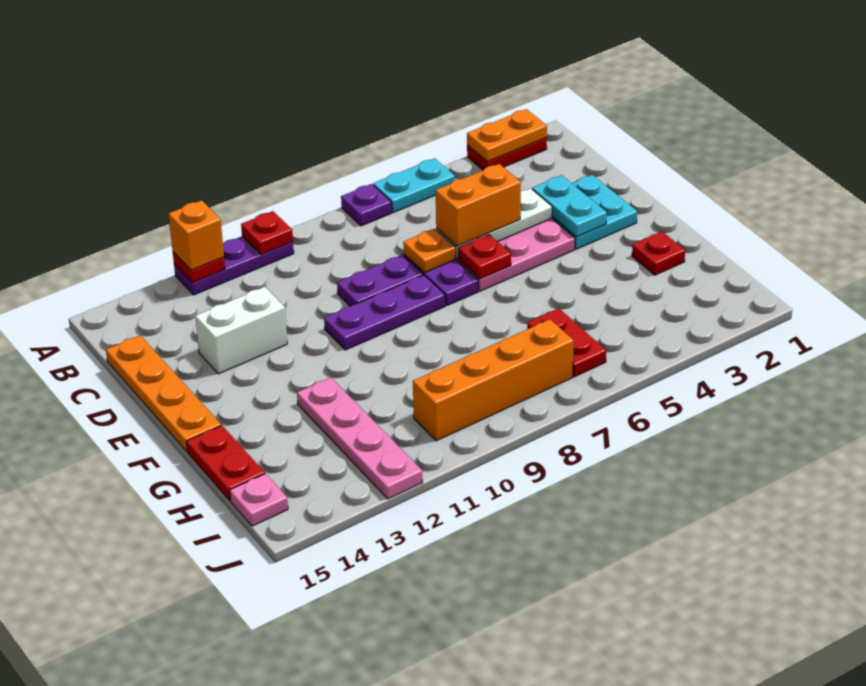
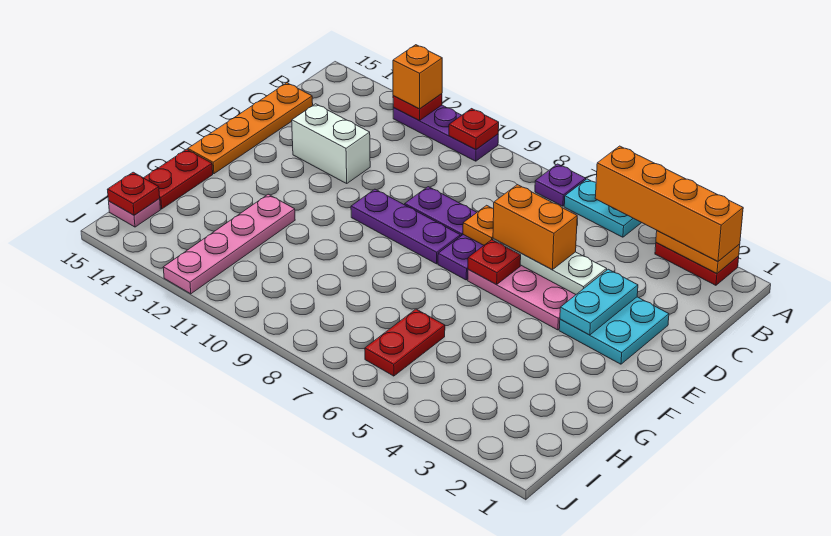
red 1x1 plate [632,232,685,275] -> red 1x1 plate moved to [107,172,160,215]
orange 1x4 brick [413,319,574,441] -> orange 1x4 brick moved to [595,146,743,261]

